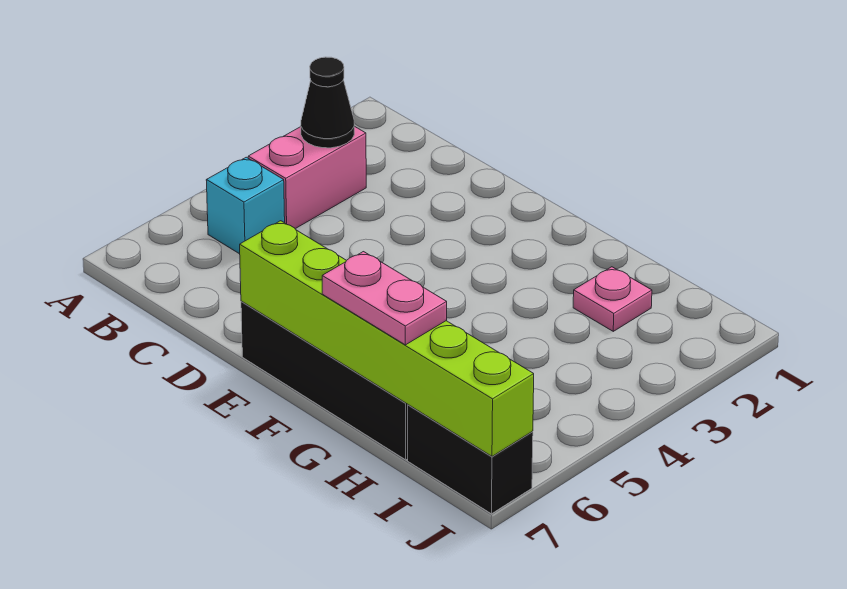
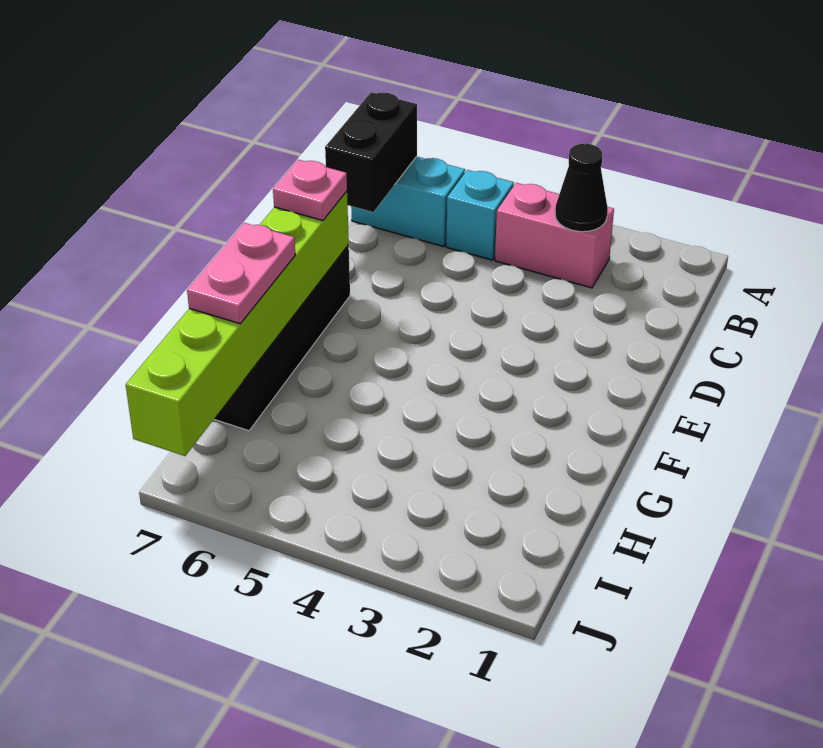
none -> cyan 1x2 brick [351,156,465,247]
pink 1x1 plate [573,267,652,331] -> pink 1x1 plate moved to [273,160,347,221]
black 1x2 brick [408,405,533,514] -> black 1x2 brick moved to [325,92,417,212]

